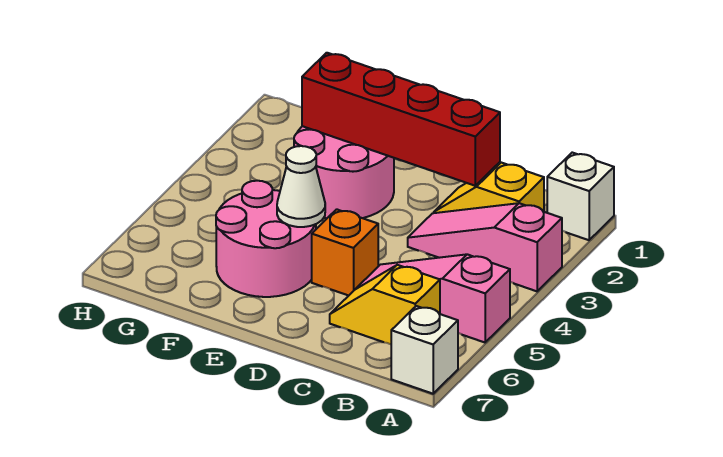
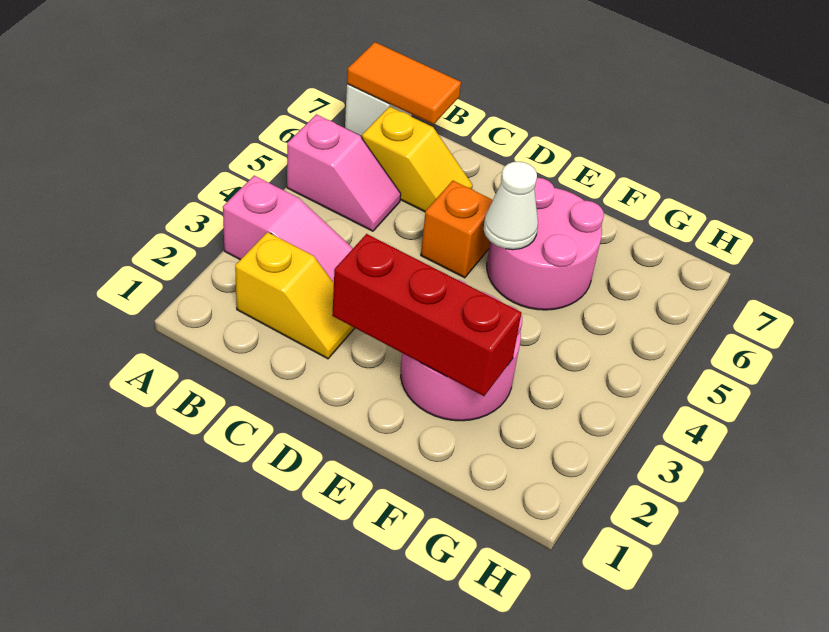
white 1x1 brick [547,153,614,240] -> none
pink 1x3 slope [356,254,510,342] -> pink 1x2 slope [287,114,401,231]
none -> orange 1x2 tile [347,42,461,125]
red 1x4 brick [302,53,500,186] -> red 1x3 brick [332,234,521,396]

